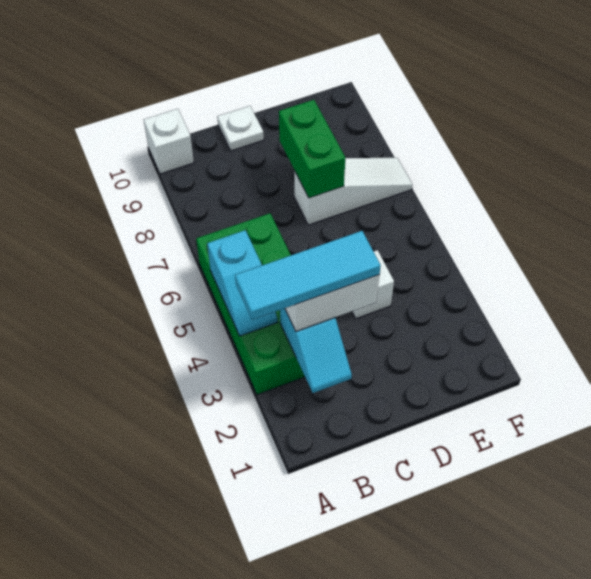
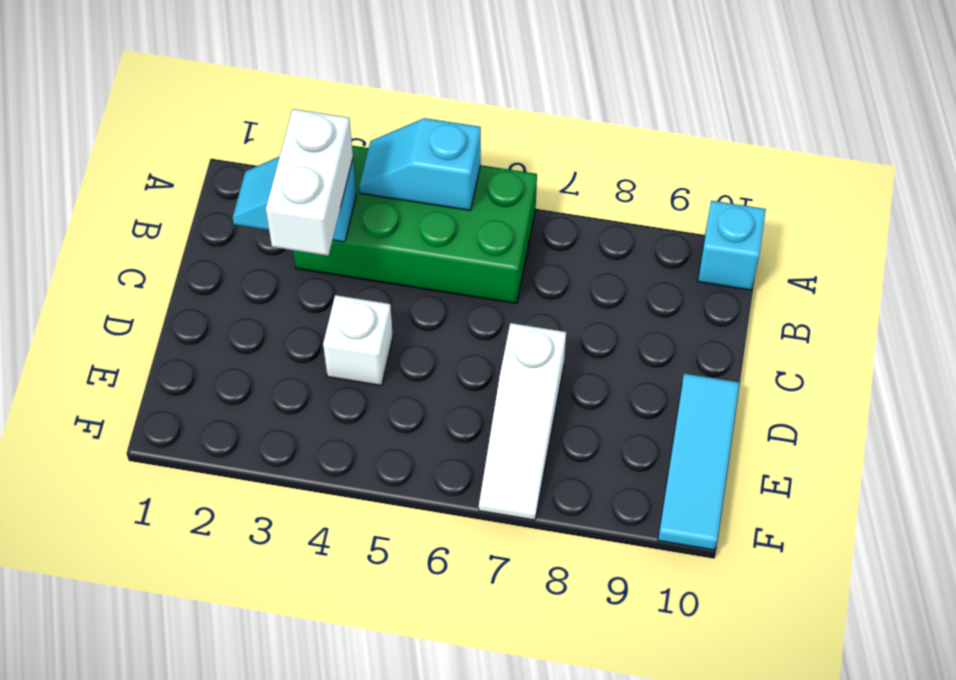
cyan 1x3 tile [235,231,381,320] -> cyan 1x3 tile moved to [658,374,739,550]
white 1x1 brick [144,109,194,174] -> cyan 1x1 brick [698,201,766,290]
white 1x1 plate [217,106,264,151] -> none
green 1x2 brick [279,100,345,198] -> none

